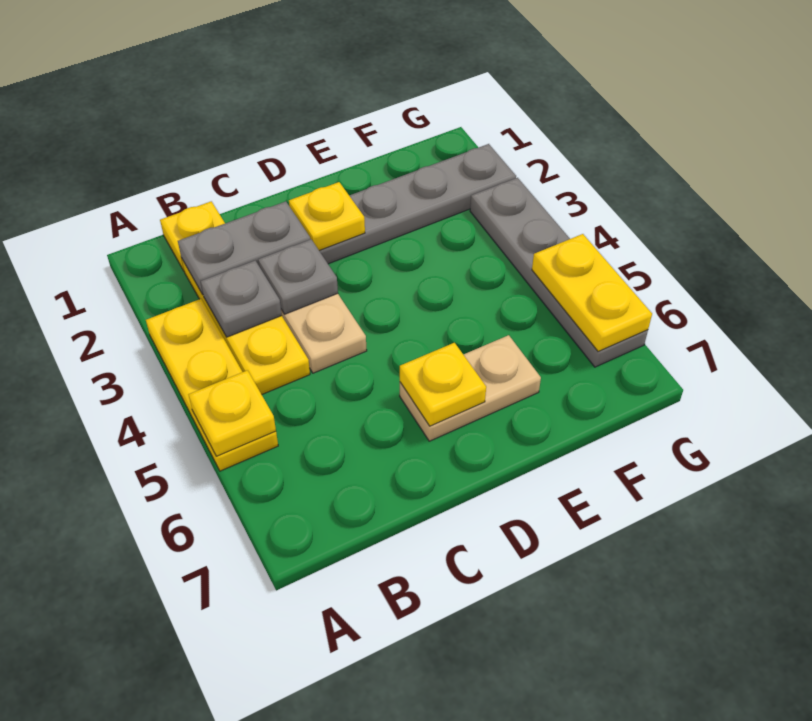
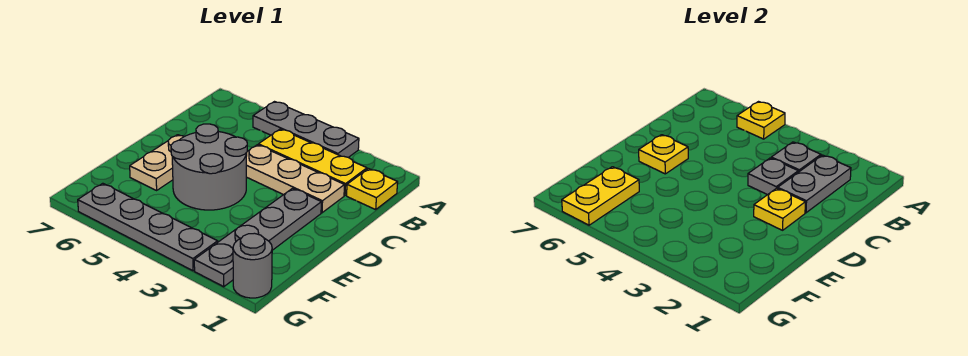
yellow 1x3 plate [146,299,278,471] -> grey 1x3 plate [253,102,359,157]
none -> grey 2x2 round brick [171,124,247,210]
none -> grey 1x1 round brick [233,233,272,298]
yellow 1x2 plate [532,234,652,352] -> yellow 1x2 plate turned to [562,167,639,225]

